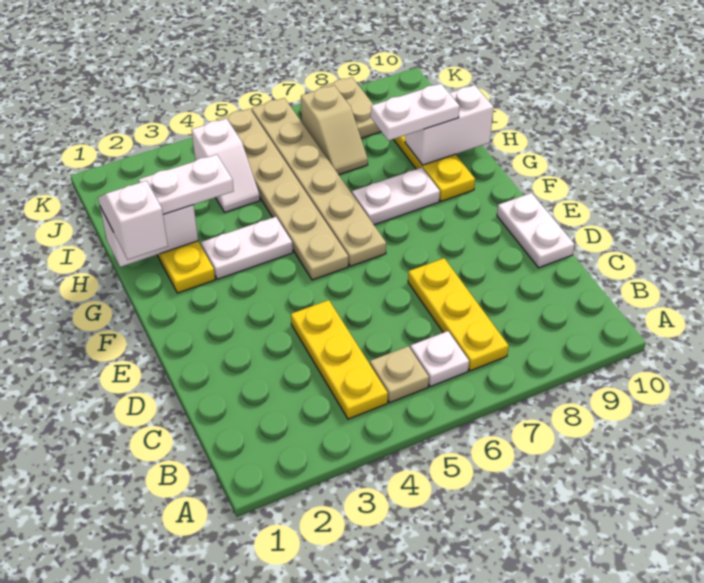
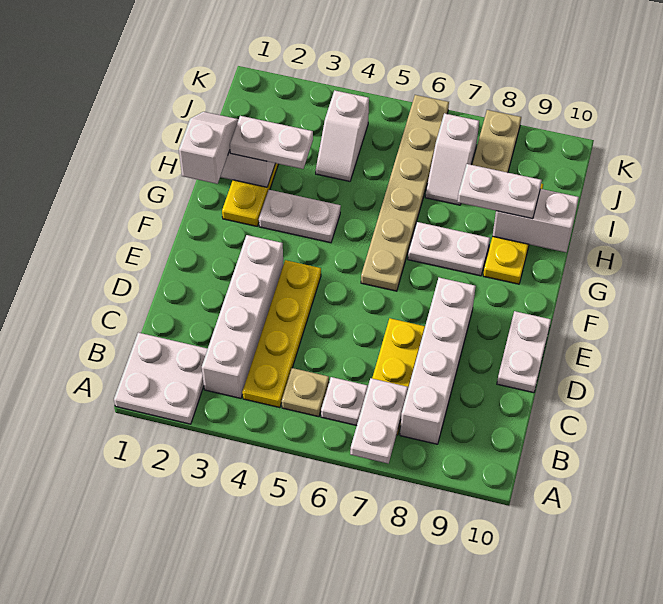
none -> white 2x2 plate [114,333,208,424]
none -> white 1x2 plate [350,378,408,464]
none -> white 1x4 brick [202,235,284,398]
yellow 1x3 plate [291,300,388,419] -> yellow 1x4 plate [242,260,321,408]
none -> white 1x4 brick [400,278,476,444]
tan 1x6 plate [216,109,348,280] -> none
tan 1x2 slope [301,85,368,175] -> white 1x2 slope [425,113,479,205]

